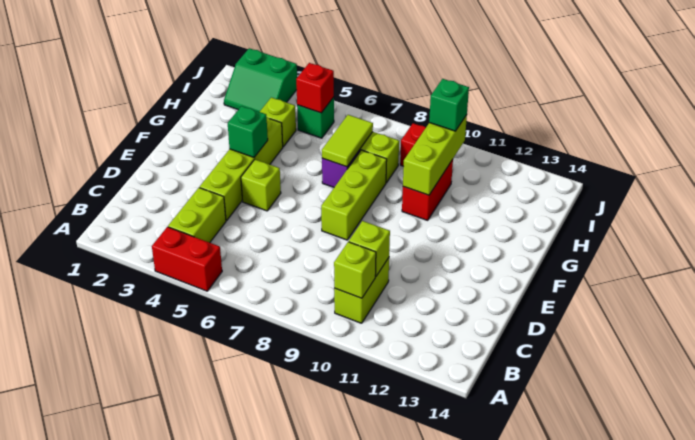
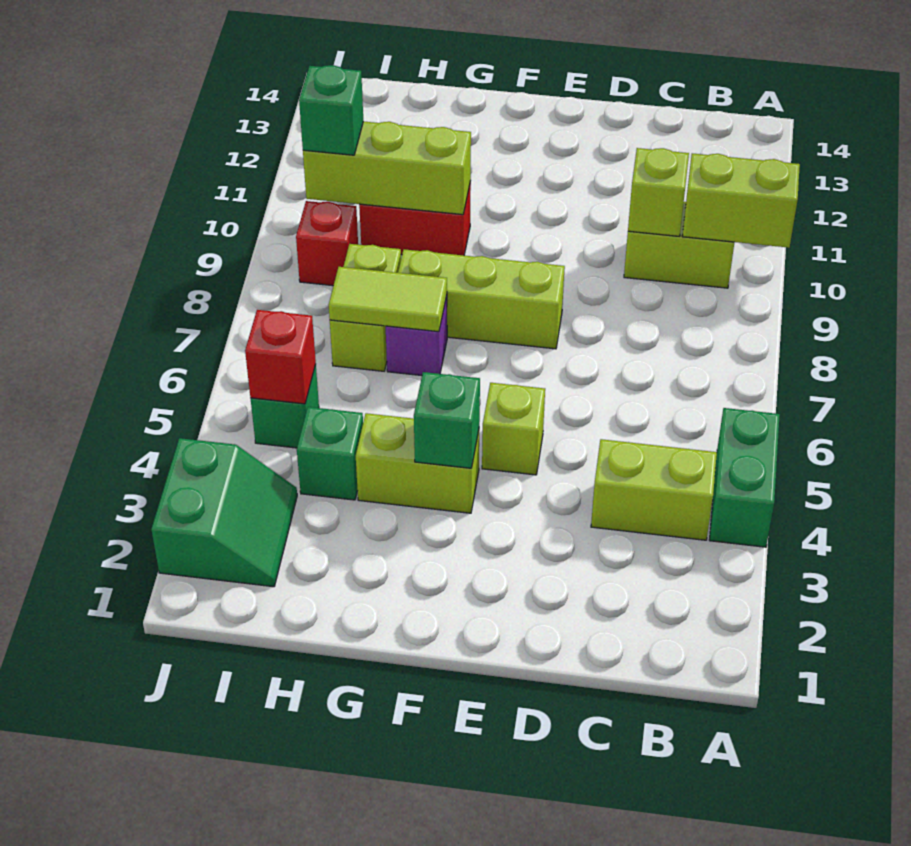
red 1x2 brick [152,227,222,291] -> green 1x2 brick [710,408,780,547]
lime 1x1 brick [334,242,376,298] -> lime 1x2 brick [682,153,800,248]
lime 1x4 brick [200,118,283,221] -> lime 1x2 brick [356,413,479,513]
lime 1x1 brick [260,97,296,147] -> green 1x1 brick [297,407,363,500]

